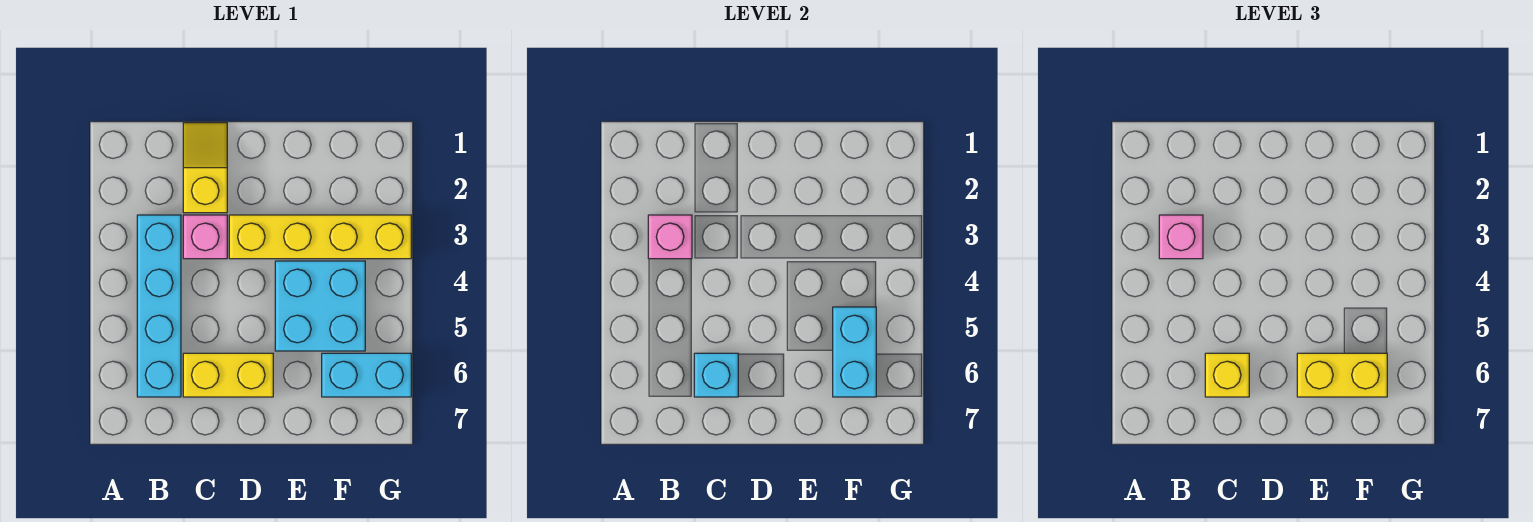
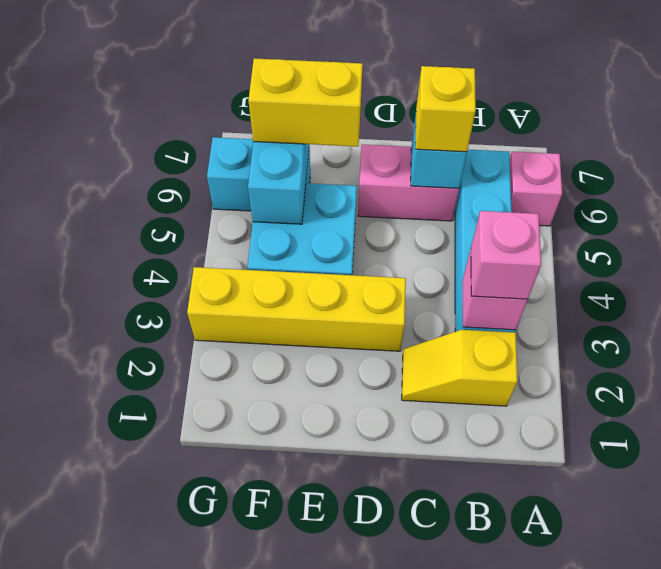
yellow 1x2 slope [183,123,227,213] -> yellow 1x2 slope turned to [402,330,518,406]
pink 1x1 brick [183,215,227,259] -> pink 1x1 brick moved to [510,152,562,226]
yellow 1x2 brick [183,353,273,397] -> pink 1x2 brick [358,144,459,221]

